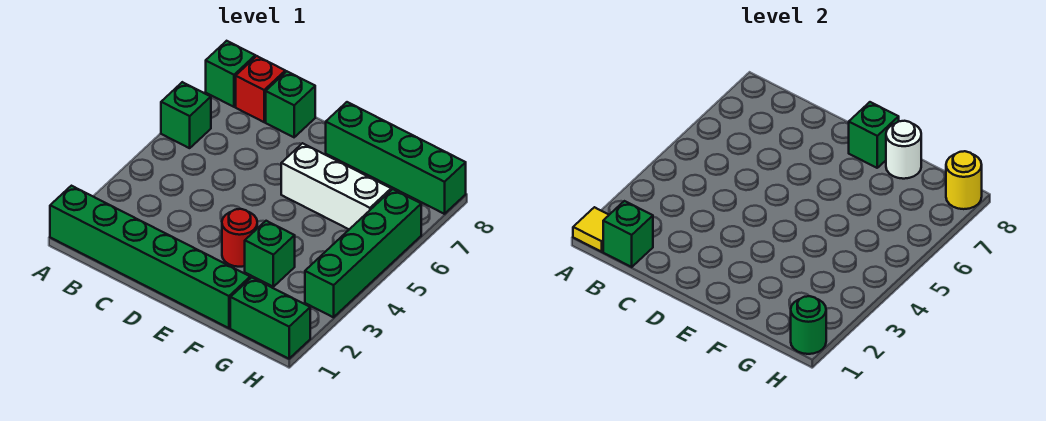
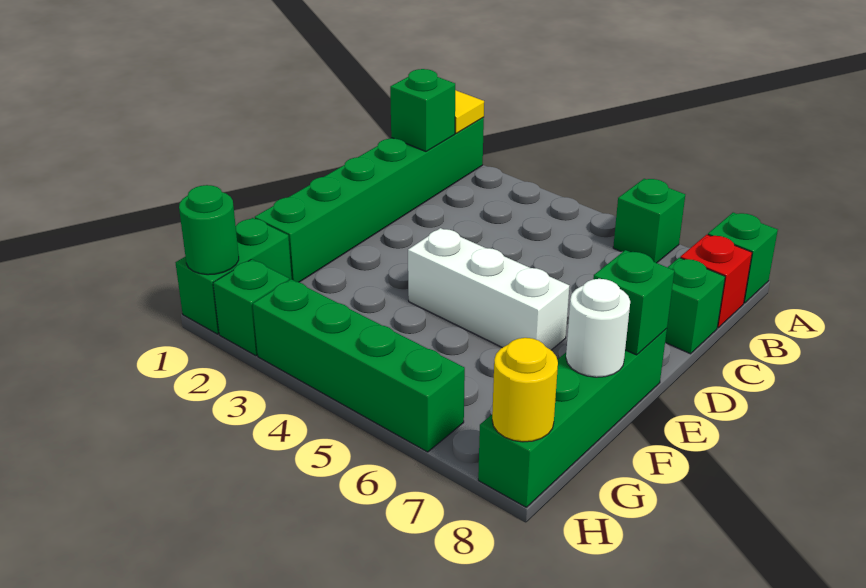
red 1x1 round brick [222,209,257,267] -> none
white 1x3 brick [281,143,391,229] -> white 1x3 brick turned to [408,228,569,350]
green 1x1 brick [245,221,295,287] -> green 1x1 brick moved to [213,259,289,356]

